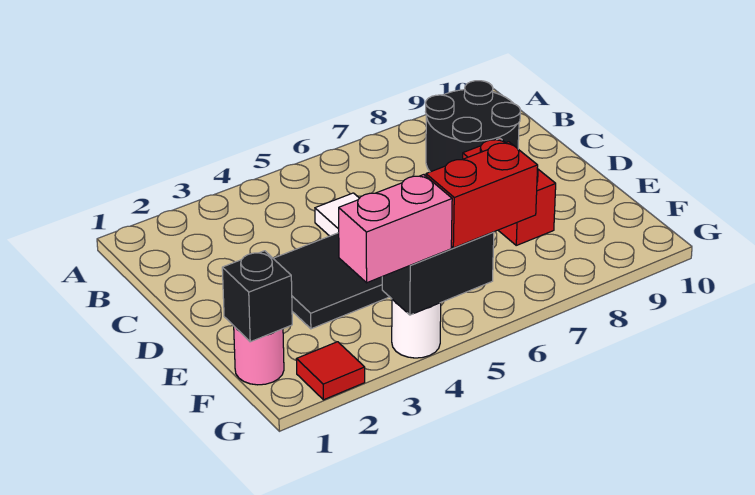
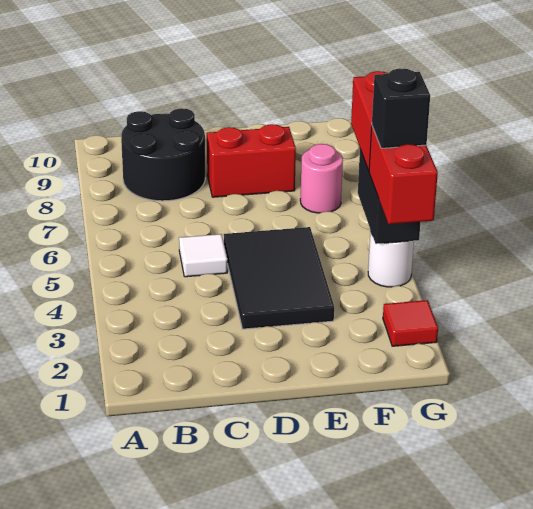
pink 1x1 round brick [234,327,284,385] -> pink 1x1 round brick moved to [300,144,343,213]
black 1x1 brick [222,251,292,342] -> black 1x1 brick moved to [372,68,430,148]
pink 1x2 brick [339,175,452,283] -> red 1x2 brick [369,127,438,224]

